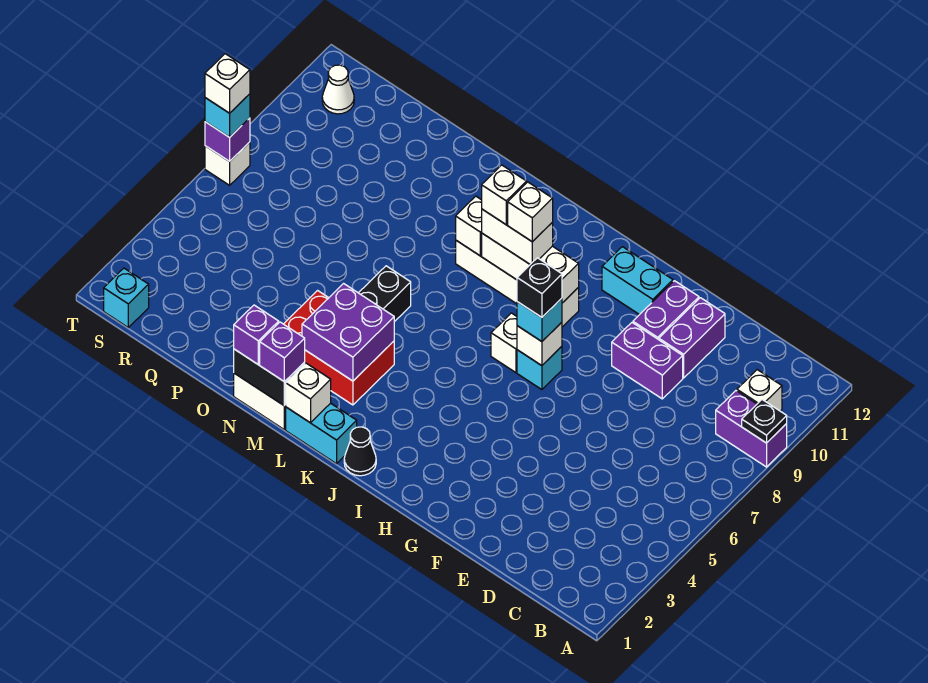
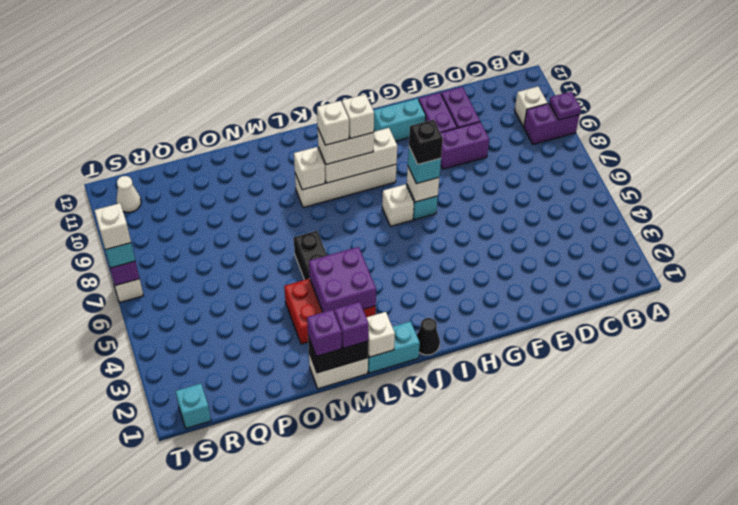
black 1x1 plate [742,400,787,443] -> purple 1x1 plate [549,92,581,120]

